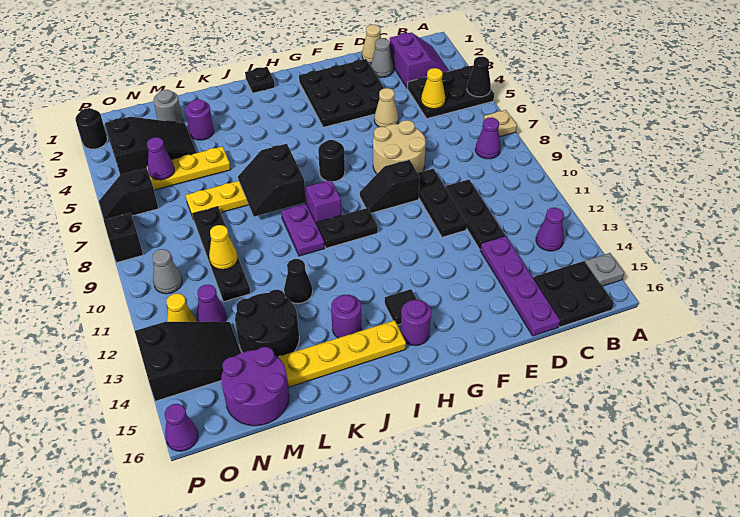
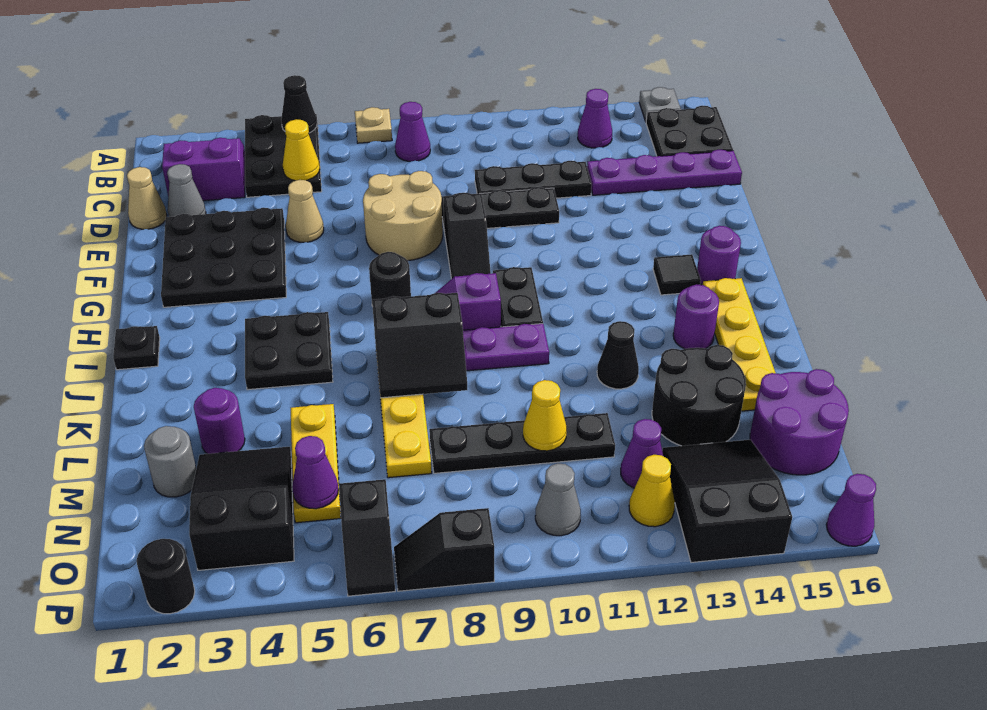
none -> black 2x2 plate [245,312,333,390]

